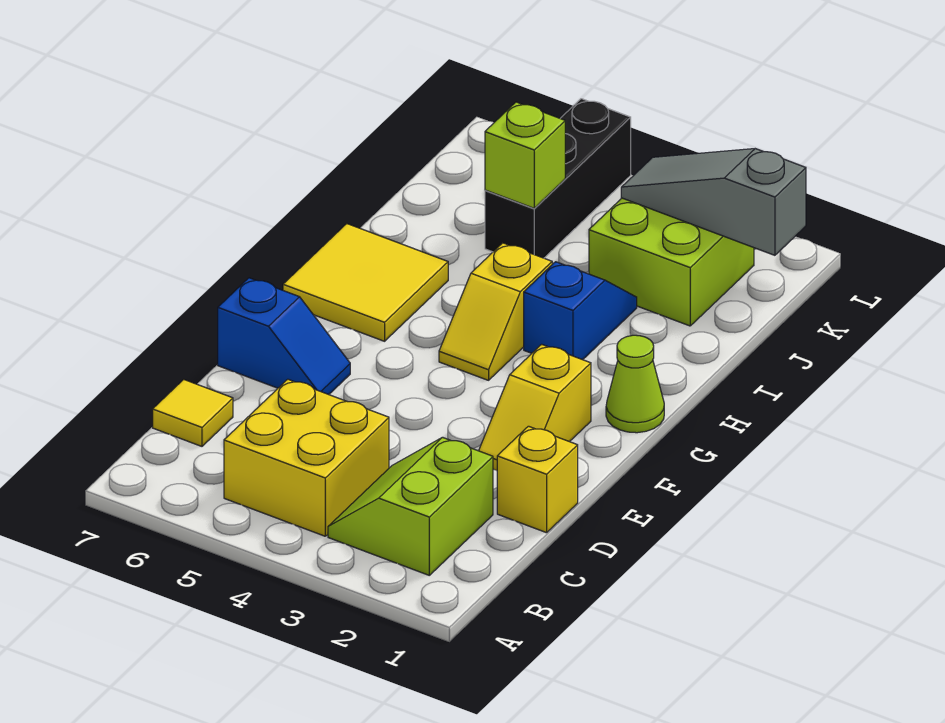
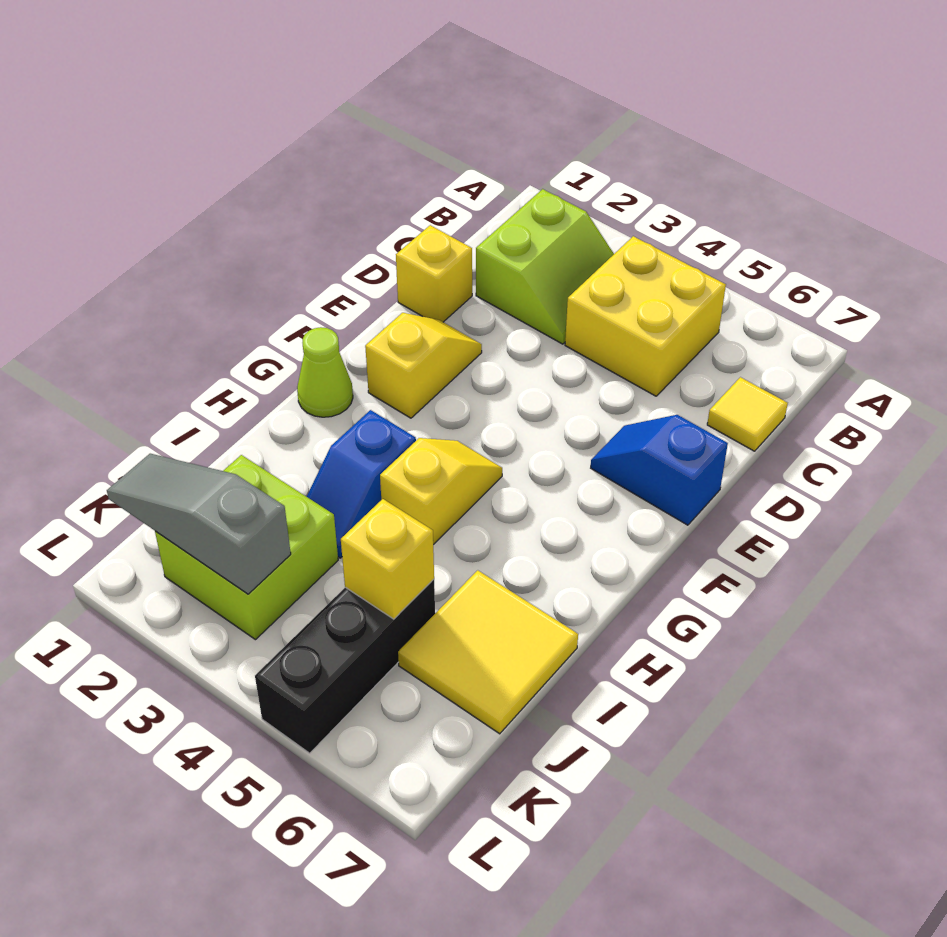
yellow 2x2 tile [283,224,448,341] -> yellow 2x2 tile moved to [398,570,578,734]
lime 1x1 brick [485,102,565,208] -> yellow 1x1 brick [341,499,434,619]
grey 1x3 slope [621,149,806,255] -> grey 1x3 slope turned to [107,454,291,594]

